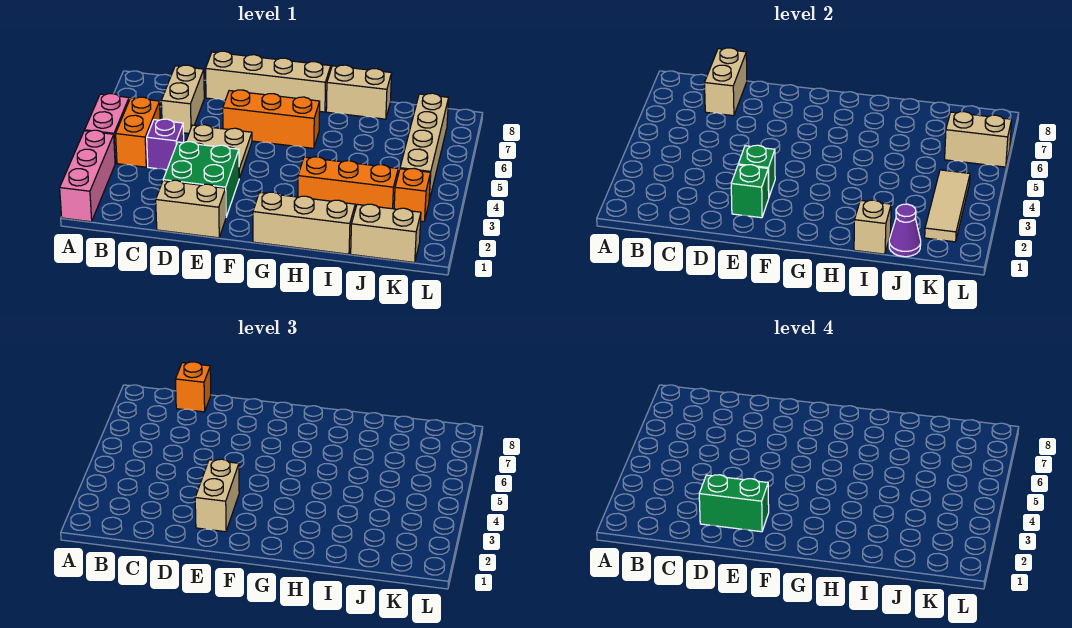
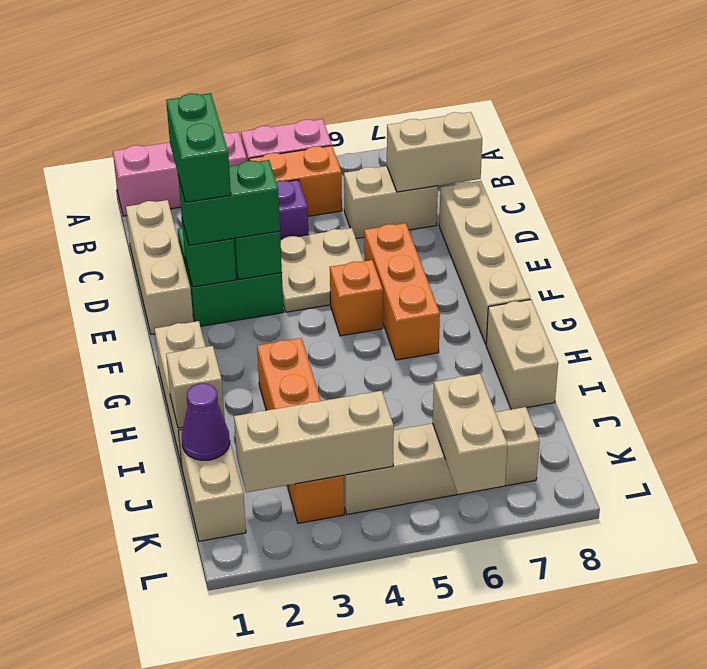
orange 1x1 brick [175,362,211,412] -> orange 1x1 brick moved to [330,260,383,336]
tan 1x2 brick [156,180,226,238] -> tan 1x3 brick [126,200,193,334]
tan 1x2 brick [195,459,239,532] -> green 1x2 brick [178,160,280,245]
tan 1x3 tile [925,170,970,242] -> tan 1x3 brick [234,391,394,493]

